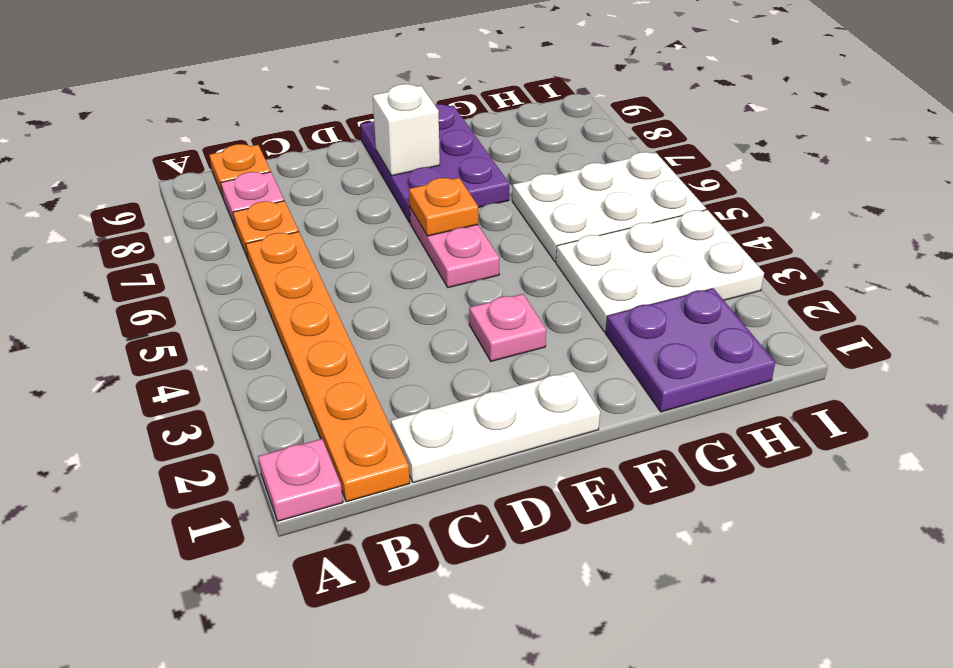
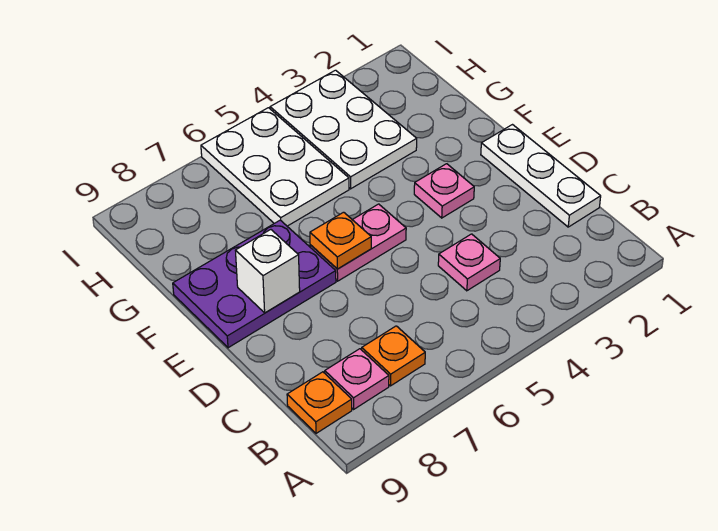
pink 1x1 plate [258,439,343,521] -> pink 1x1 plate moved to [438,234,500,291]
orange 1x6 plate [246,232,410,502] -> none
purple 2x2 plate [605,288,775,412] -> none

